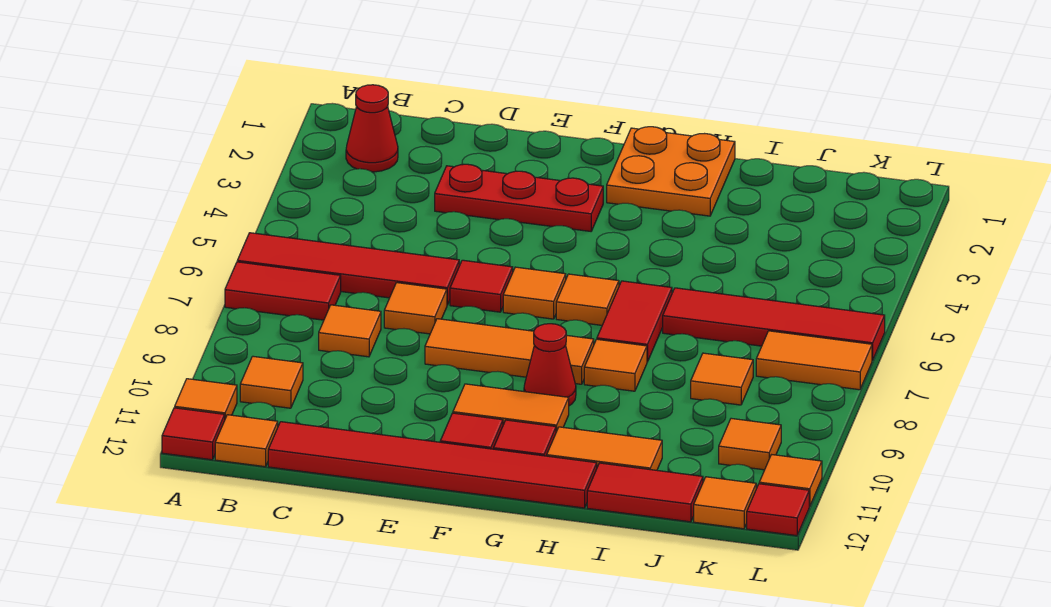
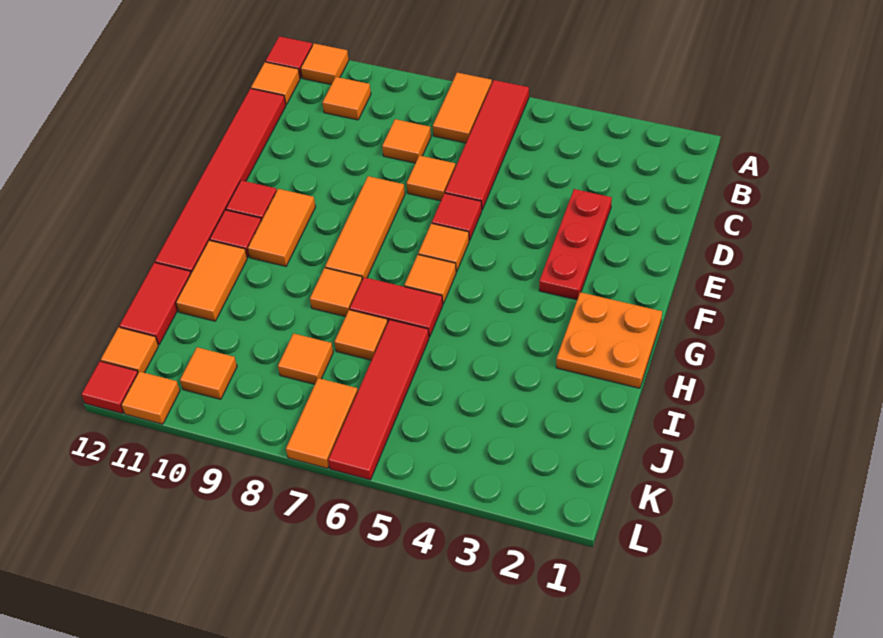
red 1x2 tile [225,262,341,320] -> orange 1x2 tile [433,73,492,143]
red 1x1 cone [346,85,398,172] -> none
red 1x1 cone [524,324,576,406] -> none
none -> orange 1x1 tile [334,310,388,360]

